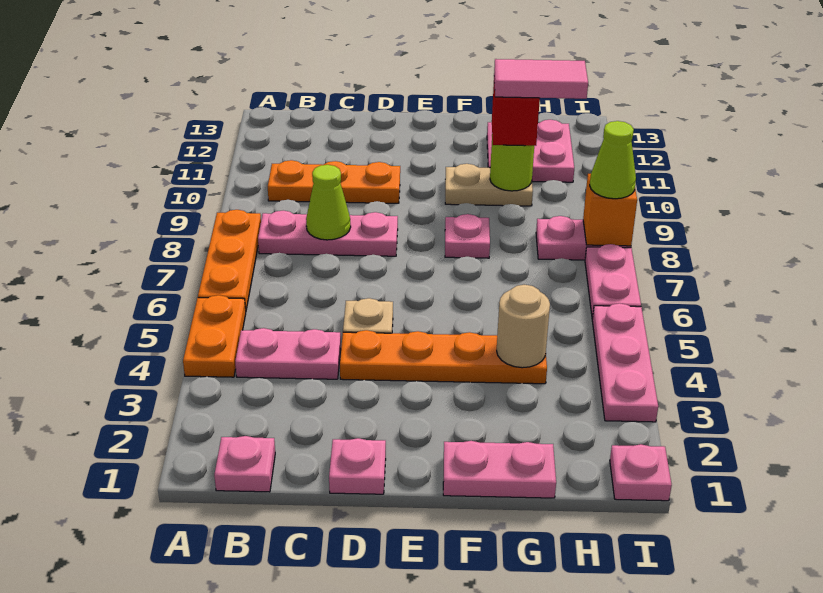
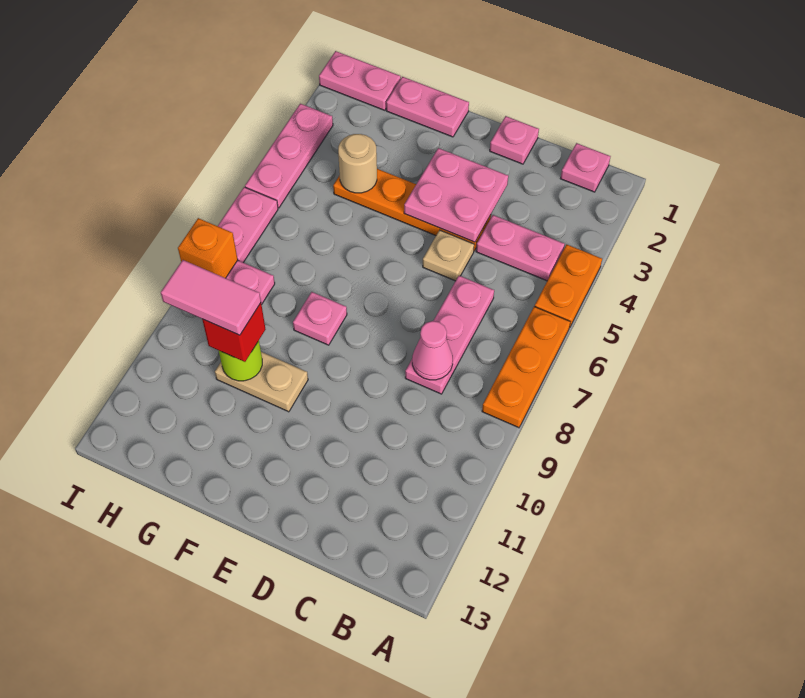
pink 1x3 plate [258,211,398,256] -> pink 1x3 plate turned to [405,276,494,394]
orange 1x3 plate [268,160,400,203] -> none
lime 1x1 cone [306,165,351,240] -> pink 1x1 cone [412,321,453,380]
pink 2x2 plate [487,120,574,182] -> pink 2x2 plate moved to [404,148,508,242]
pink 1x1 plate [610,444,672,501] -> pink 1x2 plate [319,51,401,110]
lime 1x1 cone [590,121,636,199] -> none

